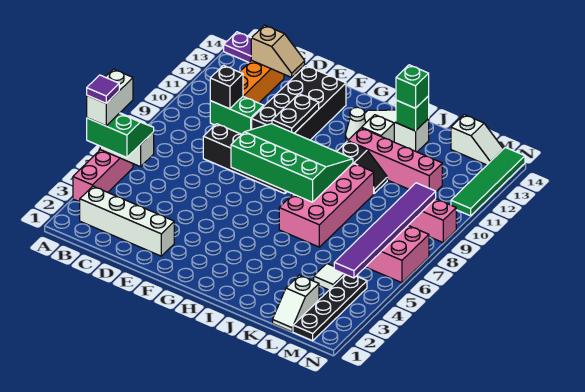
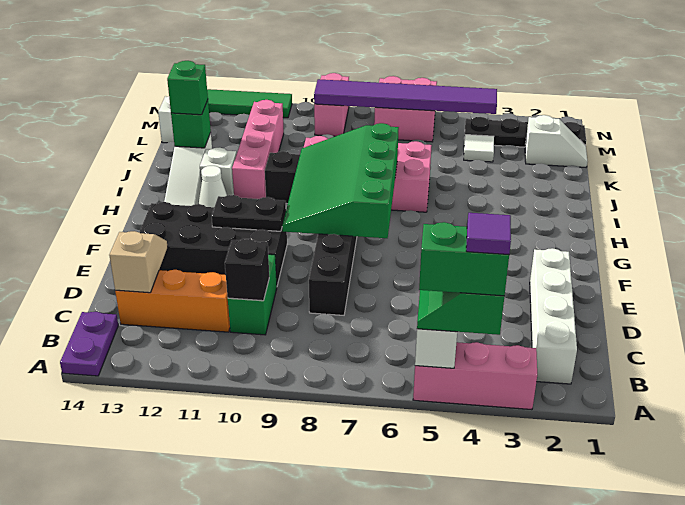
white 1x2 brick [87,69,133,126] -> green 1x2 brick [419,222,509,296]

